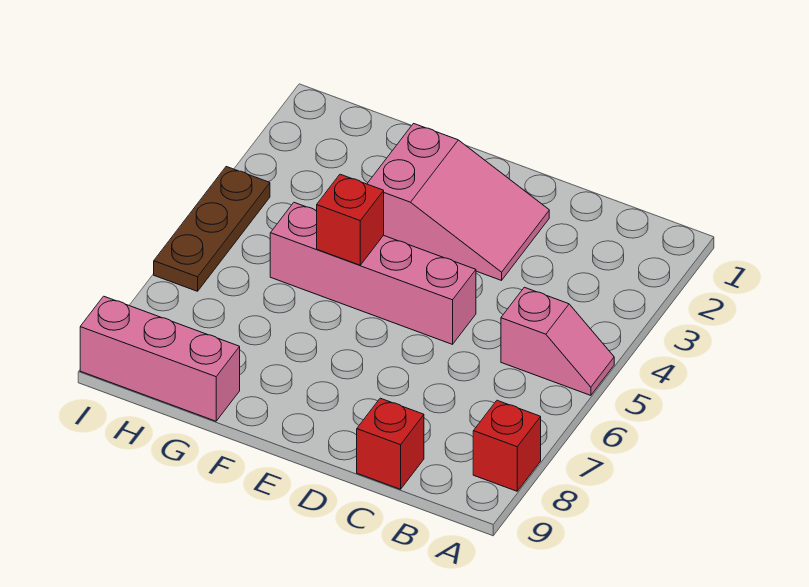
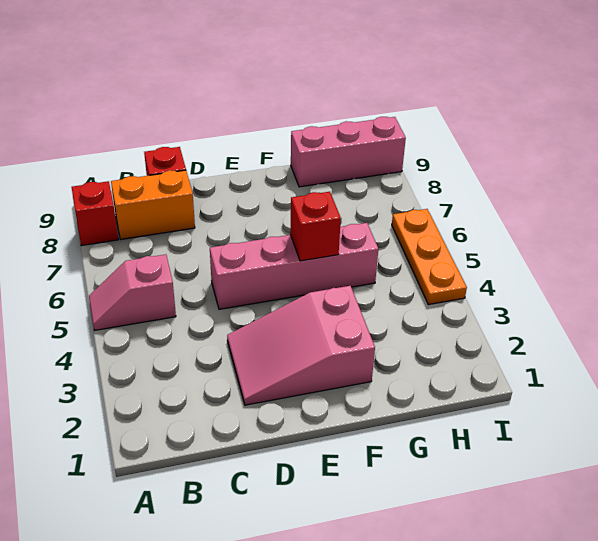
none -> orange 1x2 brick [111,170,195,239]
brown 1x3 plate [154,167,270,291] -> orange 1x3 plate [392,209,467,305]

